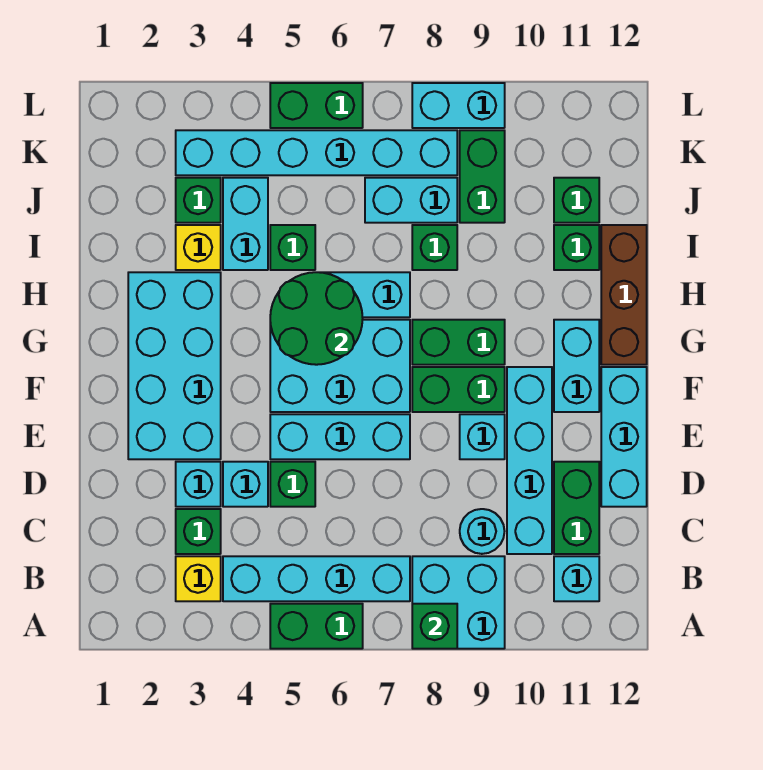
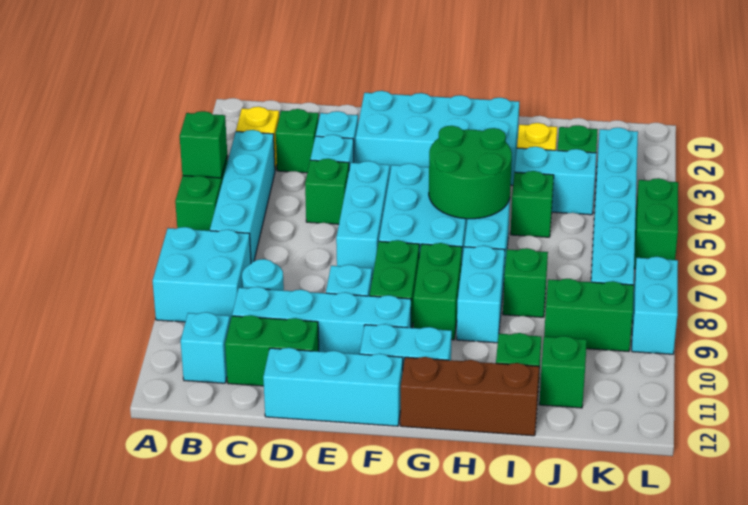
green 1x1 brick [412,604,457,649] -> green 1x1 brick moved to [180,111,227,178]
cyan 1x2 brick [365,178,457,223] -> cyan 1x2 brick moved to [457,246,505,343]

